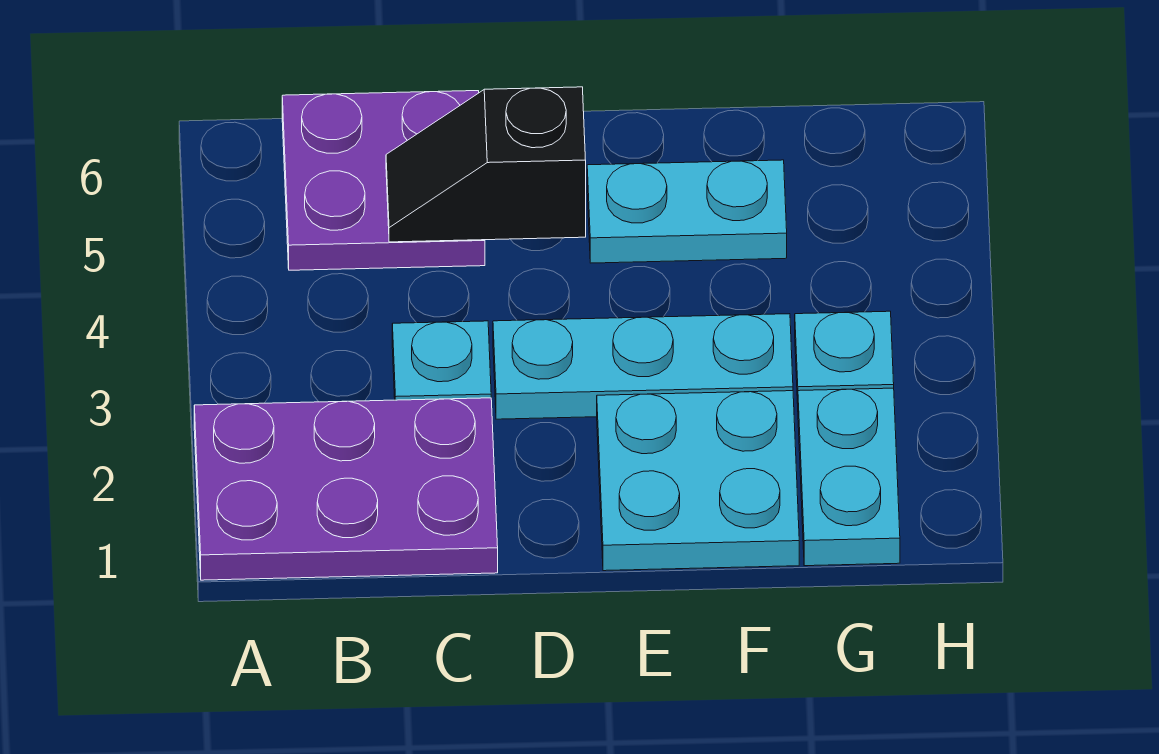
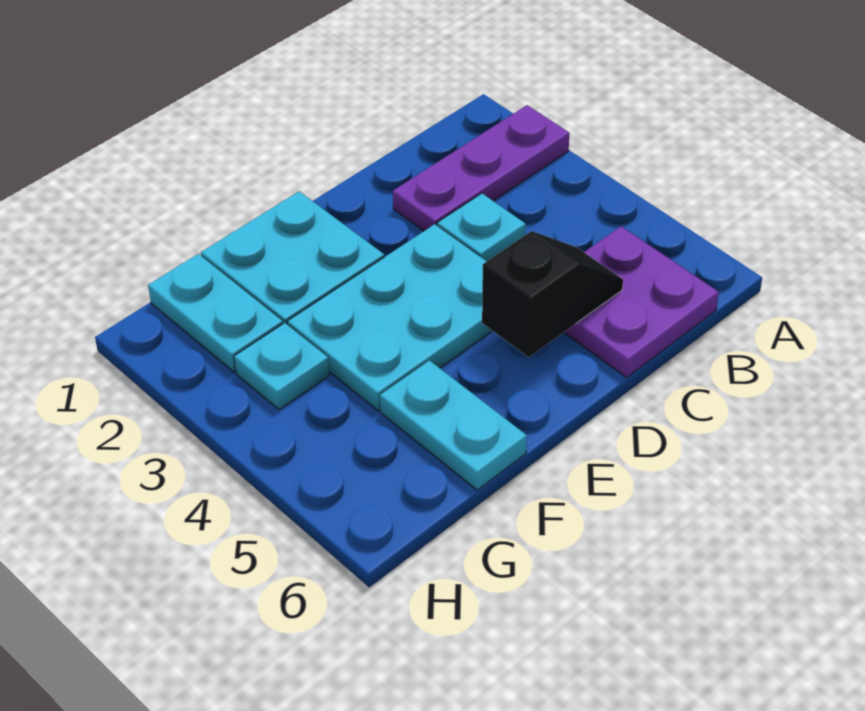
purple 2x3 plate [194,398,498,580] -> purple 1x3 plate [393,105,570,231]
cyan 1x3 plate [493,314,793,419] -> cyan 2x3 plate [287,224,492,411]
cyan 1x2 plate [587,160,787,263] -> cyan 1x2 plate turned to [380,360,527,490]

